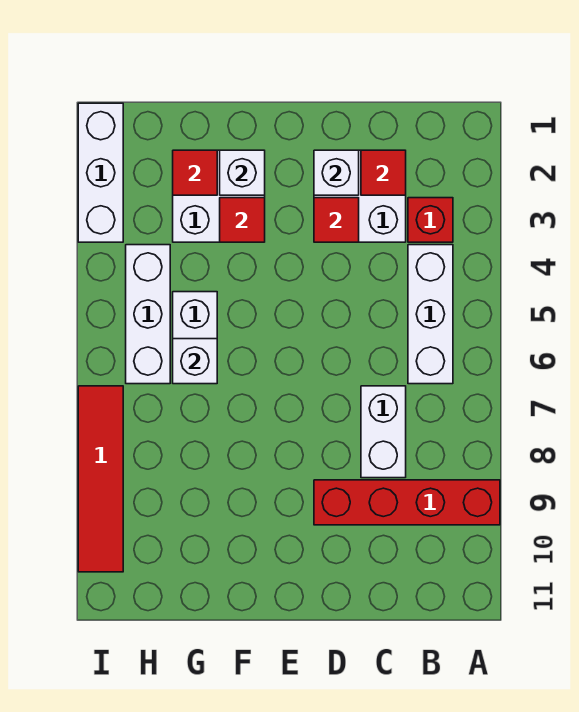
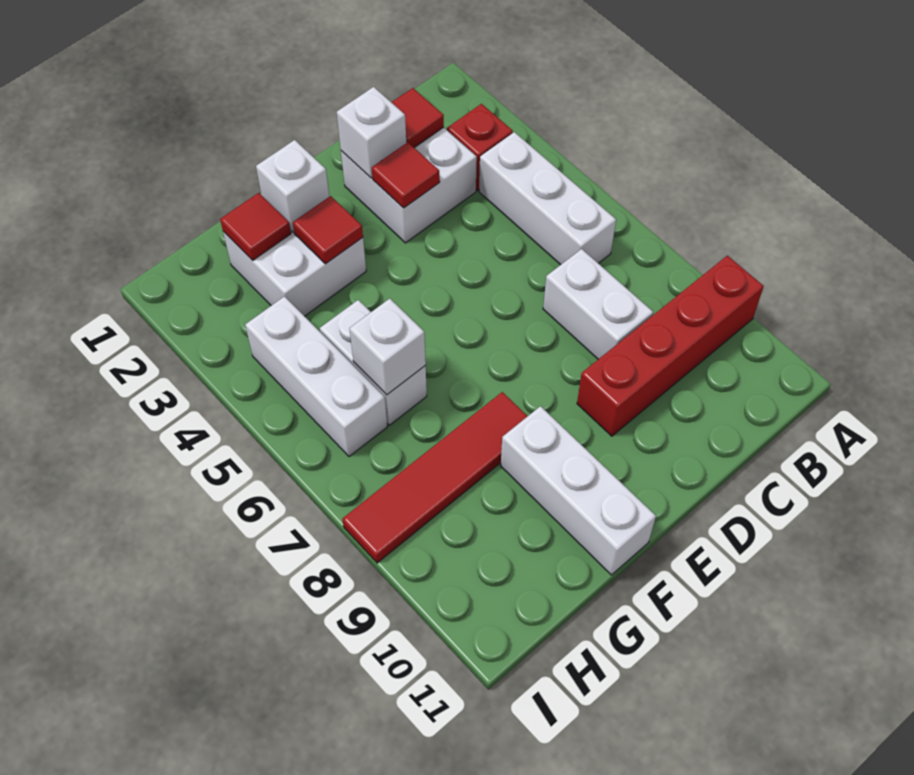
white 1x3 brick [78,103,123,242] -> white 1x3 brick moved to [501,406,656,575]
red 1x4 tile [78,386,123,572] -> red 1x4 tile turned to [342,392,528,563]

